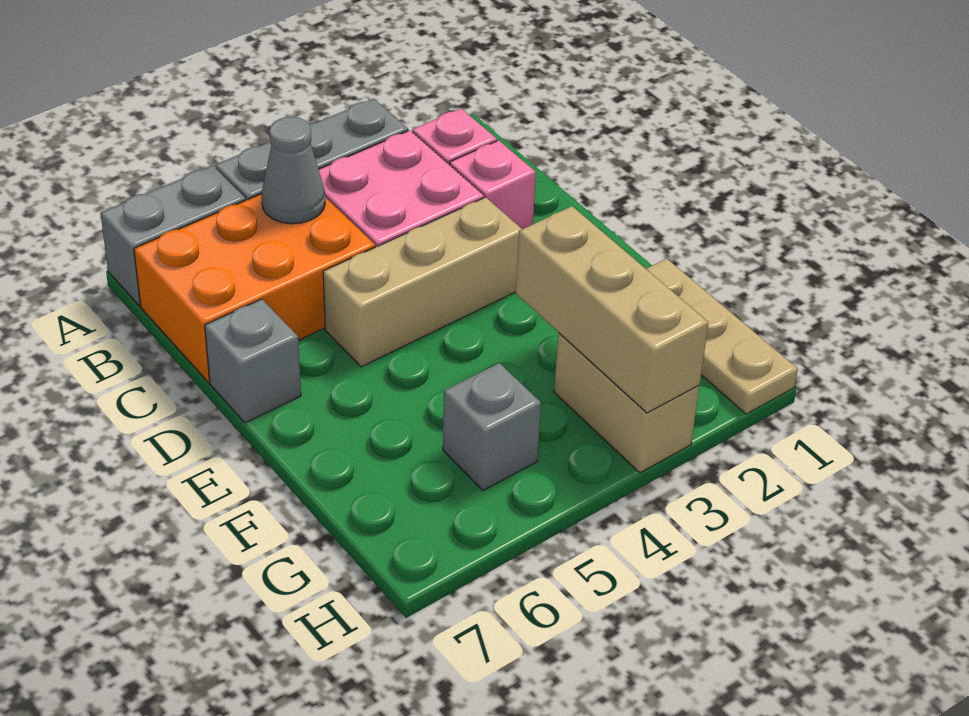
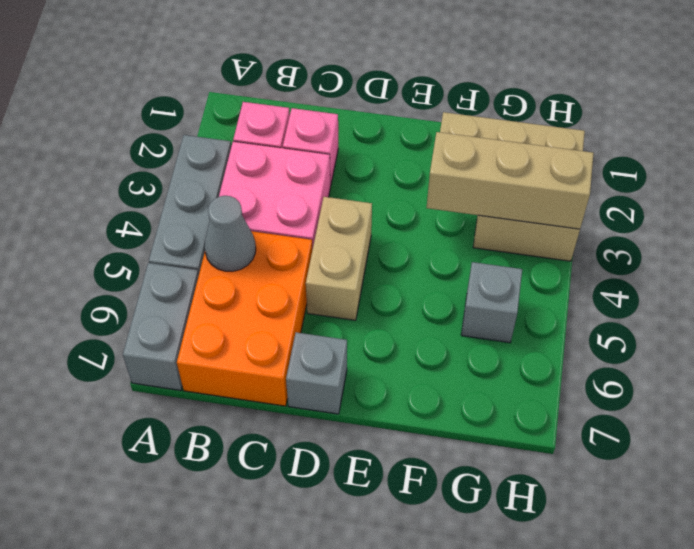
tan 1x3 brick [323,197,522,367] -> tan 1x2 brick [306,197,372,320]

